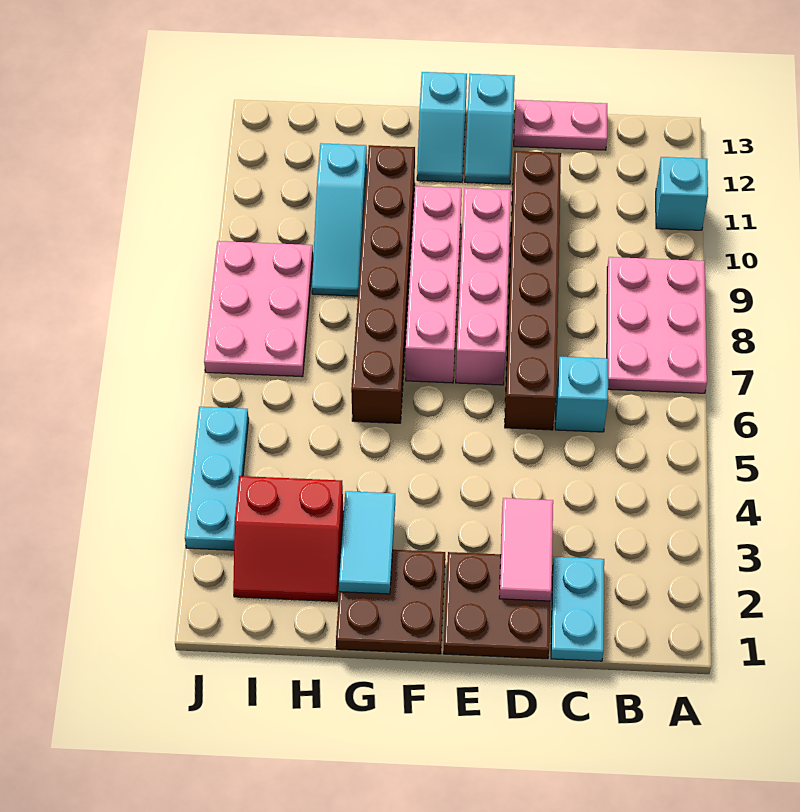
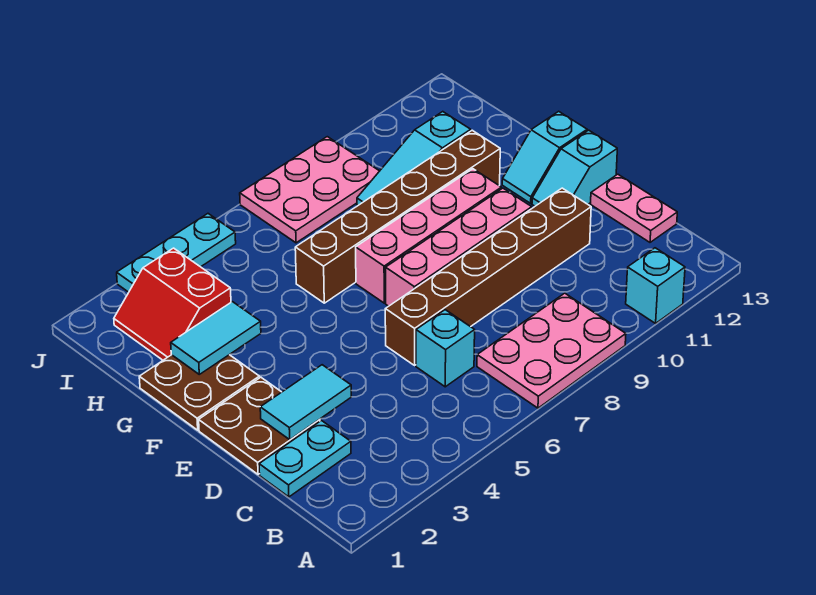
pink 1x2 tile [499,498,553,601] -> cyan 1x2 tile [260,365,351,440]

